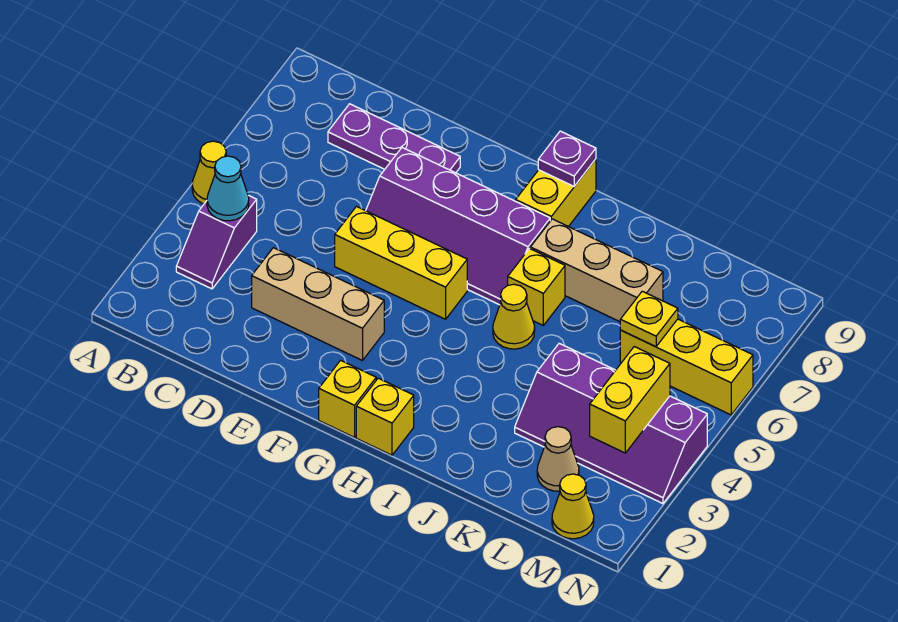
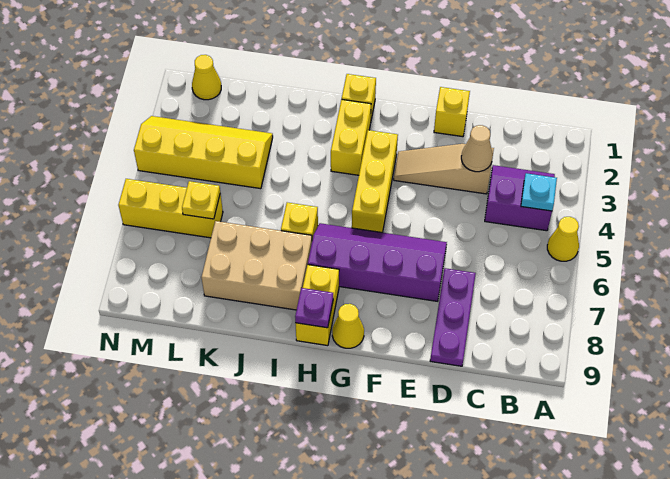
purple 1x2 slope [176,195,257,289] -> purple 2x2 slope [485,165,555,231]
cyan 1x1 cone [207,156,249,221] -> cyan 1x1 plate [521,173,557,211]
purple 1x3 plate [328,104,460,173] -> purple 1x3 plate turned to [430,268,476,366]
tan 1x3 brick [252,248,384,361] -> tan 1x3 slope [394,144,494,194]
yellow 1x3 brick [335,207,467,319] -> yellow 1x3 brick turned to [352,130,398,232]
yellow 1x1 brick [319,360,376,437] -> yellow 1x1 brick moved to [434,87,470,137]
yellow 1x1 cone [493,284,535,349] -> yellow 1x1 cone moved to [332,304,364,348]
tan 1x3 brick [530,219,663,322] -> tan 2x3 brick [201,221,312,310]
purple 2x4 slope [515,343,707,504] -> yellow 2x4 slope [134,116,273,189]
tan 1x1 cone [537,427,579,491] -> tan 1x1 cone moved to [461,125,493,172]
yellow 1x2 brick [590,347,670,453] -> yellow 1x2 brick moved to [331,99,371,175]

